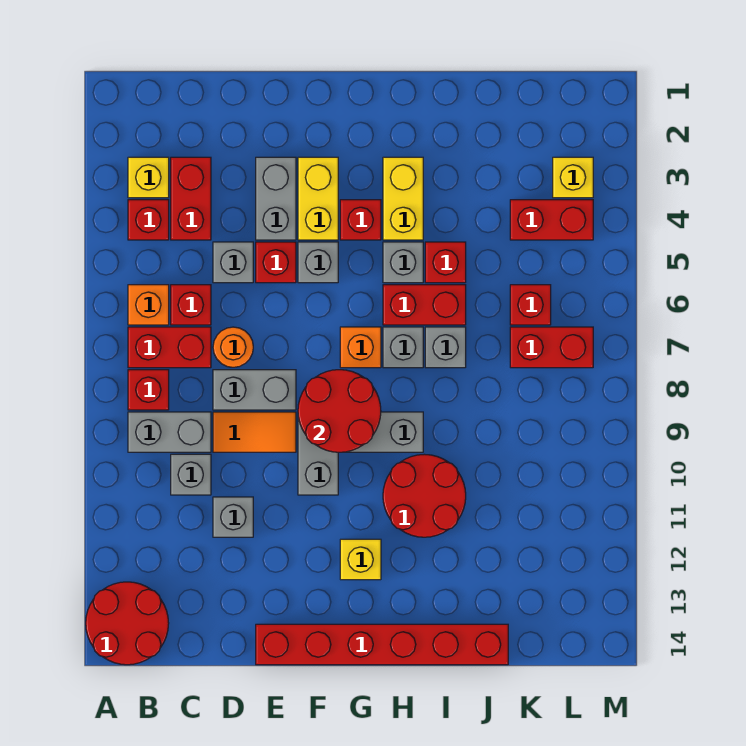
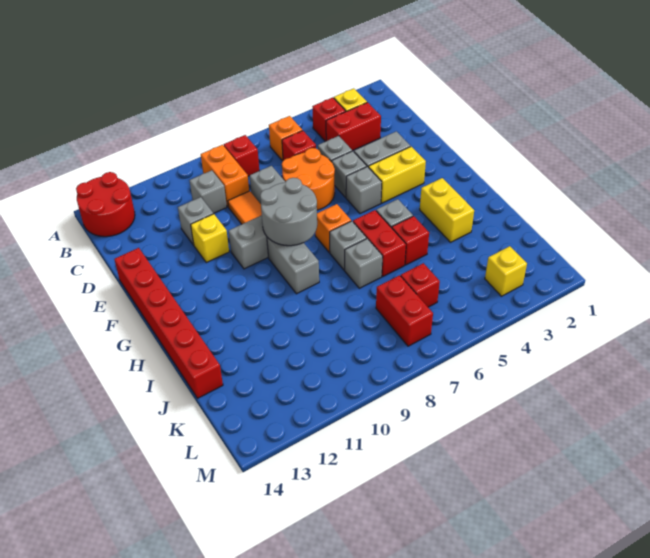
red 1x2 brick [128,327,211,368] -> none
grey 1x2 brick [128,412,211,452] -> orange 1x2 brick [201,145,249,206]
orange 1x1 round brick [213,327,253,367] -> orange 2x2 round brick [282,148,335,210]
red 1x1 brick [256,242,296,283] -> grey 1x1 brick [332,151,367,197]
red 2x2 round brick [298,370,381,452] -> grey 2x2 round brick [260,178,317,246]
red 1x1 brick [340,200,381,240] -> none
yellow 1x1 brick [340,539,381,580] -> yellow 1x1 brick moved to [191,214,229,263]
yellow 1x2 brick [383,157,423,240] -> yellow 1x2 brick turned to [420,178,474,242]
red 2x2 round brick [383,454,466,537] -> none
red 1x2 brick [510,200,593,240] -> none

